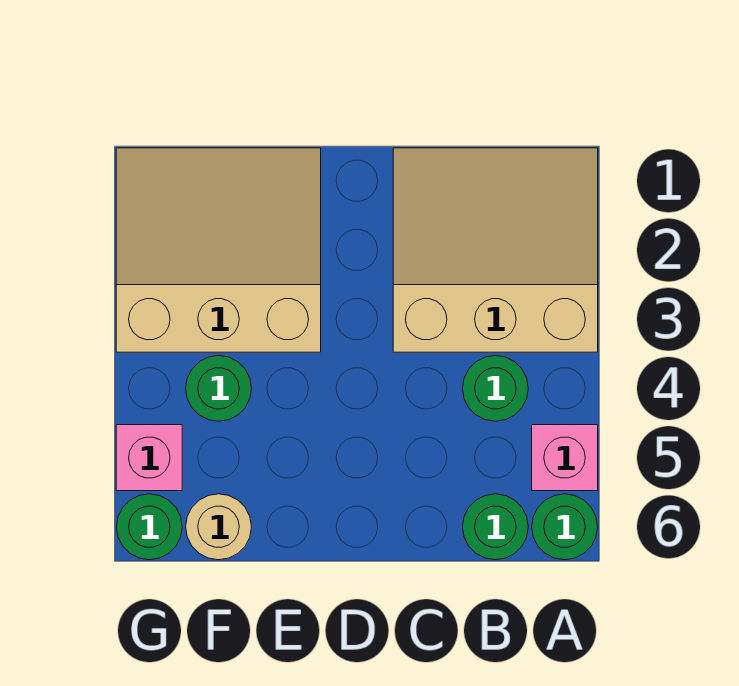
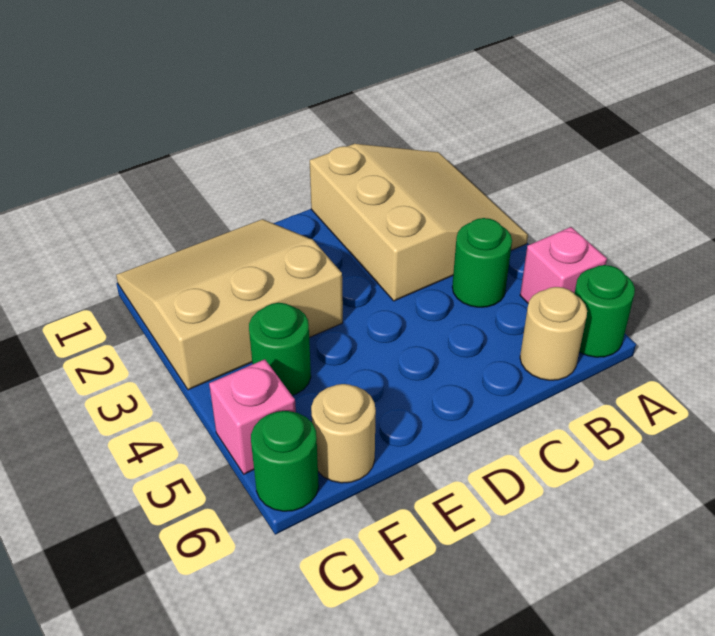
tan 3x3 slope [393,148,598,352] -> tan 3x3 slope turned to [310,144,528,301]
green 1x1 round brick [463,494,528,560] -> tan 1x1 round brick [520,287,587,380]

